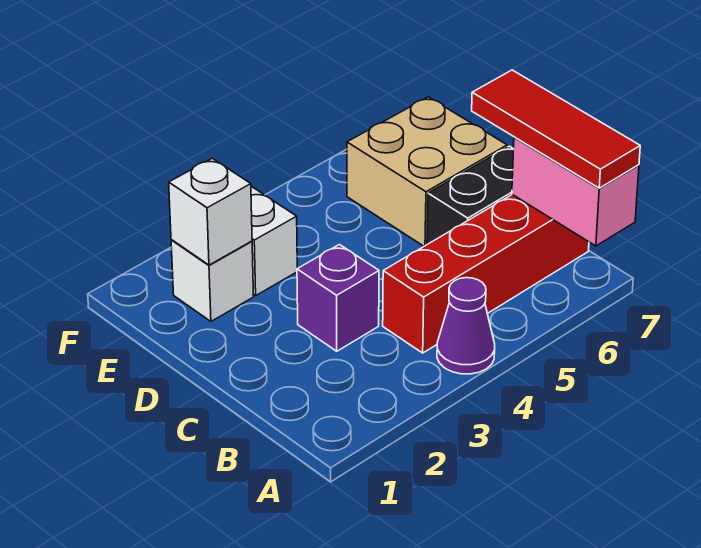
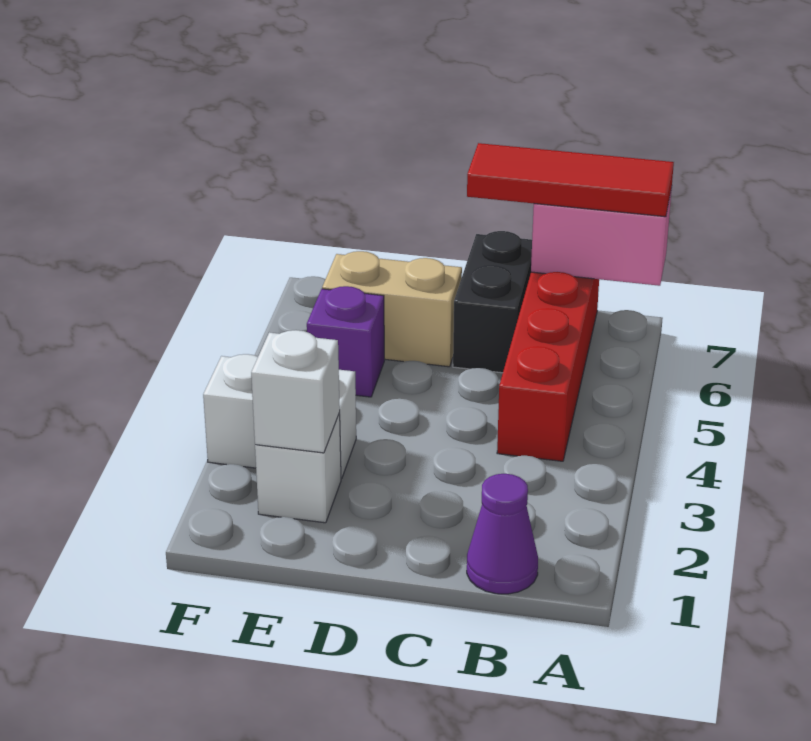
purple 1x1 cone [437,278,495,374] -> purple 1x1 cone moved to [467,474,538,594]
purple 1x1 brick [297,245,379,351] -> purple 1x1 brick moved to [307,286,384,397]
tan 2x2 brick [347,97,507,246] -> tan 1x2 brick [322,251,462,367]

